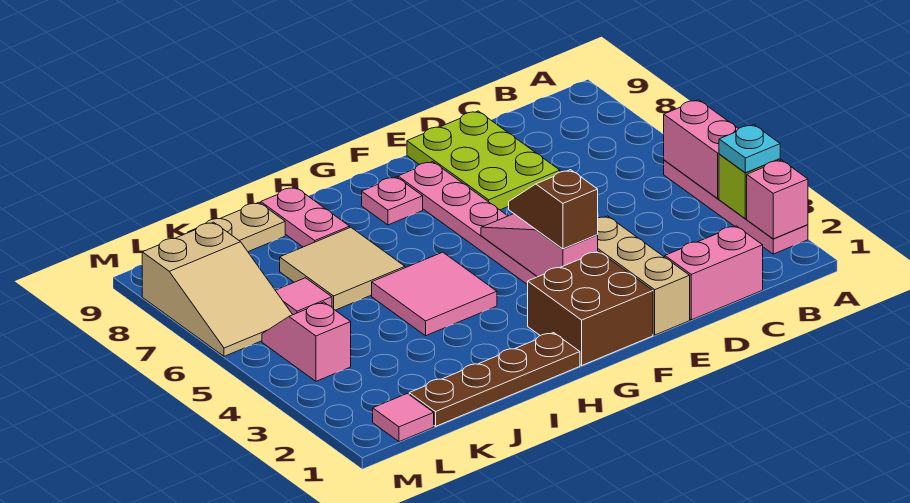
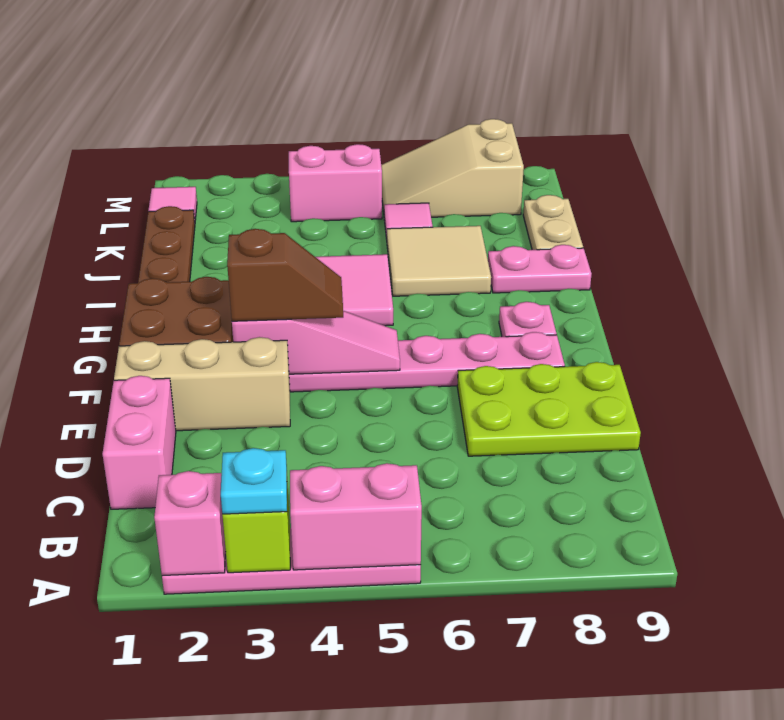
pink 1x2 slope [262,302,351,381] -> pink 1x2 brick [289,144,382,222]

